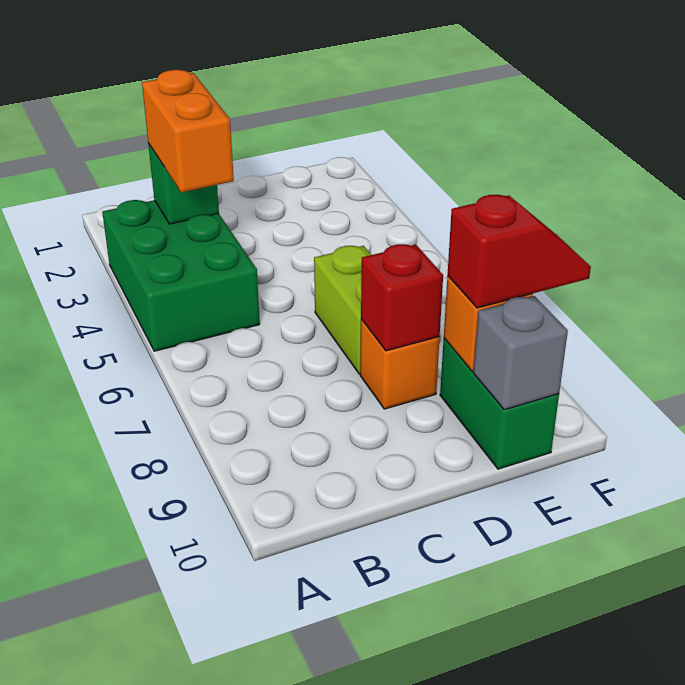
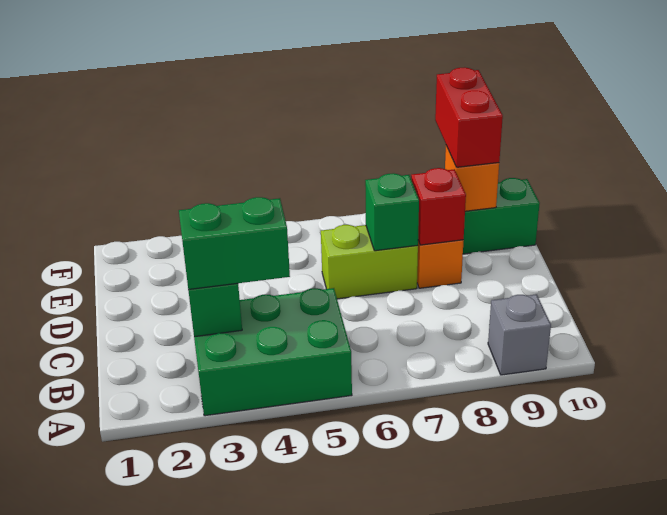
orange 1x2 brick [142,70,234,192] -> green 1x2 brick [179,197,290,290]
none -> green 1x1 brick [365,173,419,251]
red 1x2 slope [448,195,591,308] -> red 1x2 brick [435,67,503,167]
grey 1x1 brick [474,296,568,410] -> grey 1x1 brick moved to [488,294,551,375]

